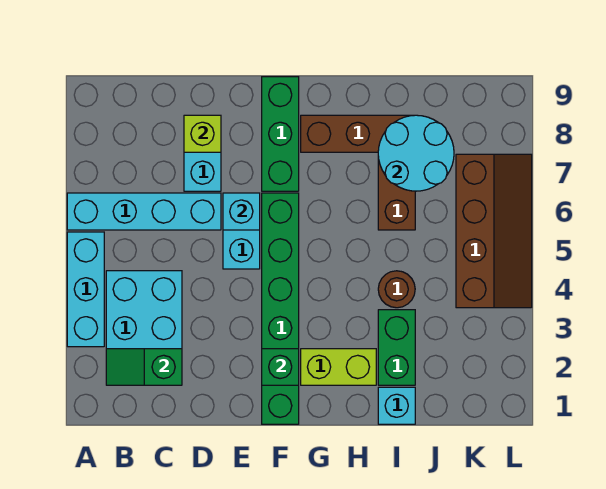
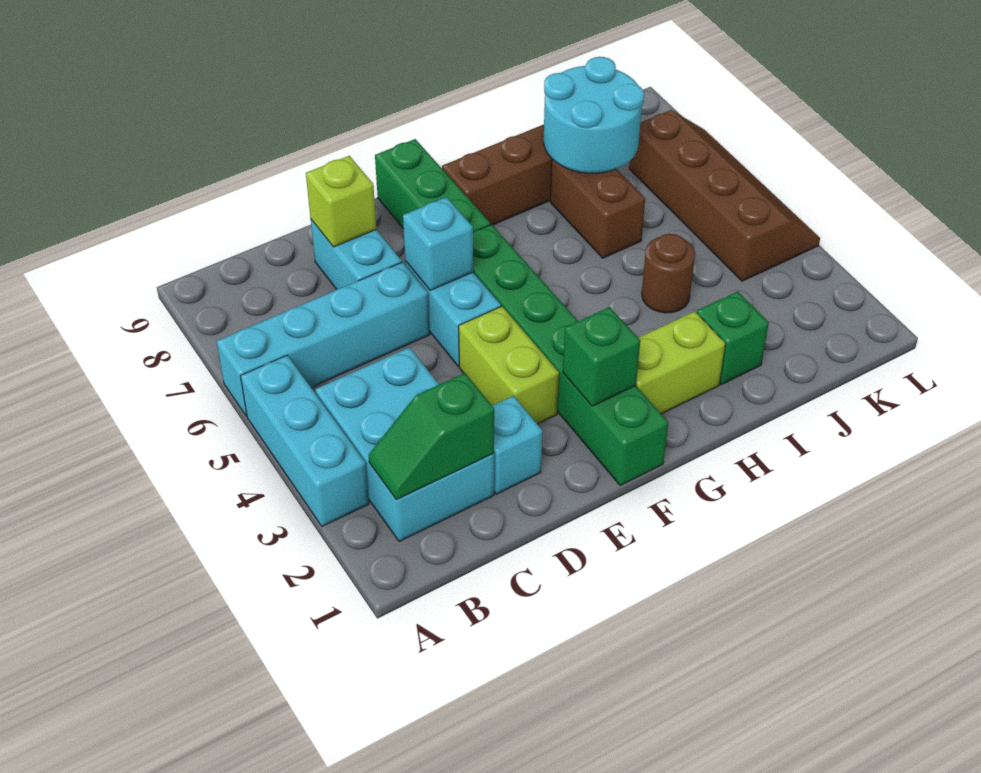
none -> lime 1x2 brick [459,306,559,424]
cyan 1x1 brick [378,387,415,424] -> cyan 1x1 brick moved to [492,396,542,494]
green 1x2 brick [378,310,415,385] -> green 1x1 brick [697,291,769,384]

